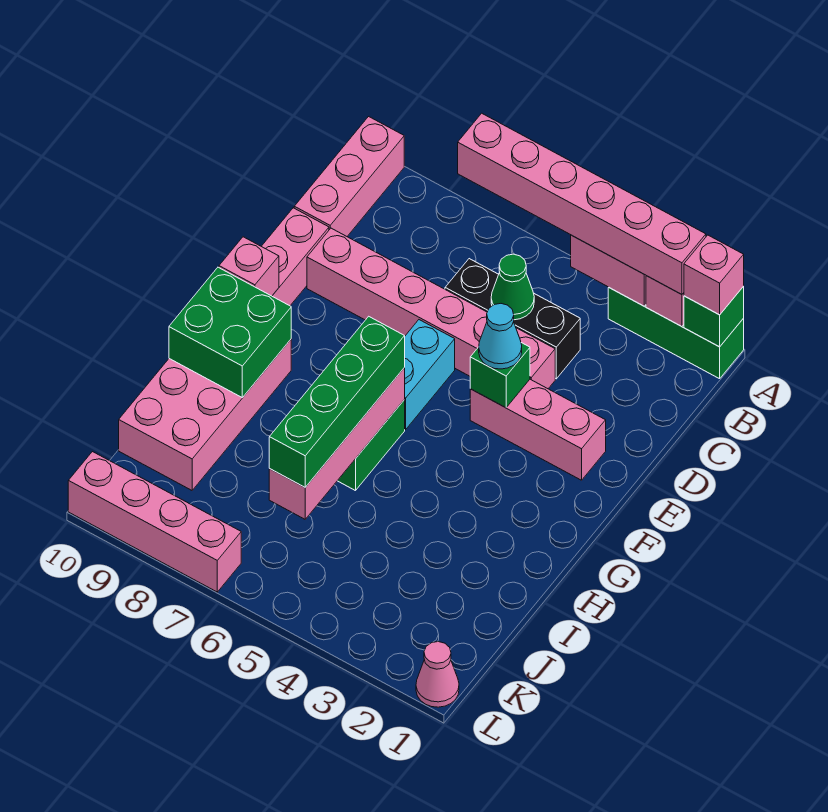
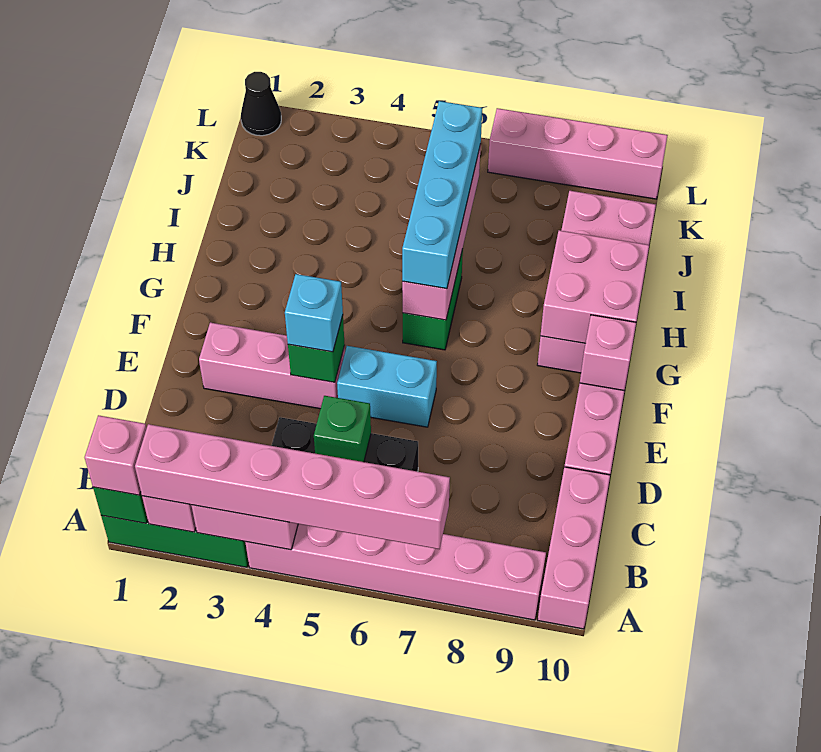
green 1x1 cone [491,254,534,320] -> green 1x1 brick [314,396,371,462]
pink 1x6 brick [307,228,555,389] -> pink 1x6 brick moved to [245,524,546,620]
cyan 1x1 cone [479,304,522,369] -> cyan 1x1 brick [285,274,343,352]
cyan 1x2 brick [404,320,455,429] -> cyan 1x2 brick turned to [337,346,437,427]
green 1x4 brick [269,316,405,487] -> cyan 1x4 brick [402,101,482,289]
green 2x2 brick [169,267,291,398] -> pink 2x2 brick [540,230,649,343]
pink 1x1 cone [416,642,459,707] -> black 1x1 cone [241,72,281,136]

